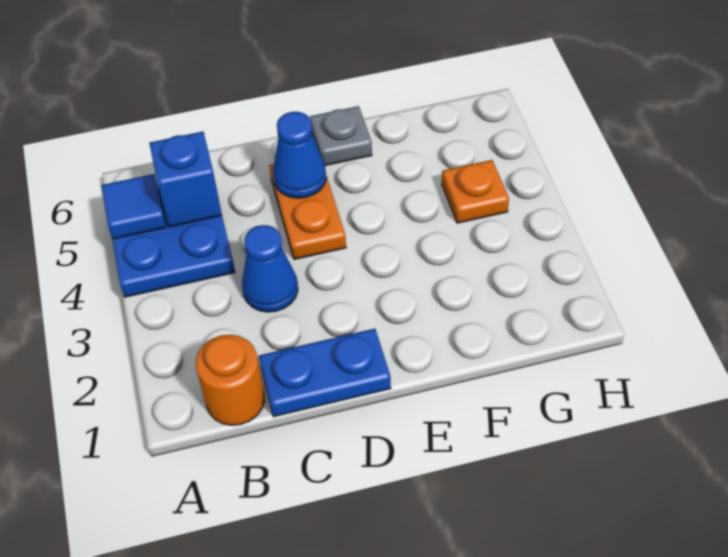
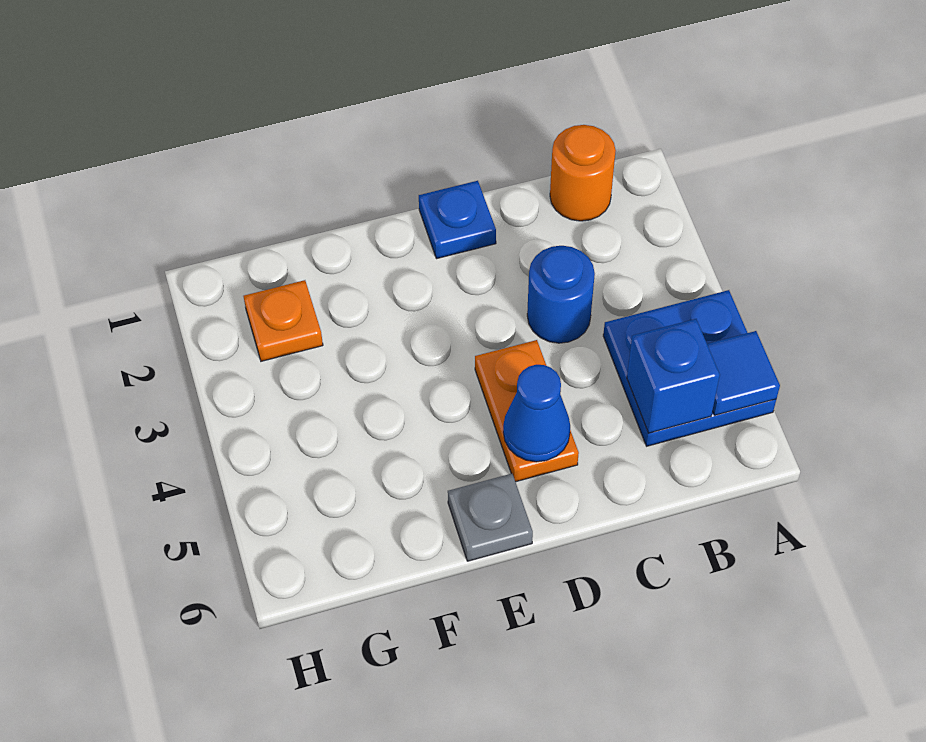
blue 1x2 plate [259,329,391,417] -> blue 1x1 plate [419,181,496,259]
blue 1x1 cone [242,225,298,312] -> blue 1x1 round brick [527,246,595,343]
orange 1x1 plate [442,160,509,223] -> orange 1x1 plate moved to [243,280,323,361]

